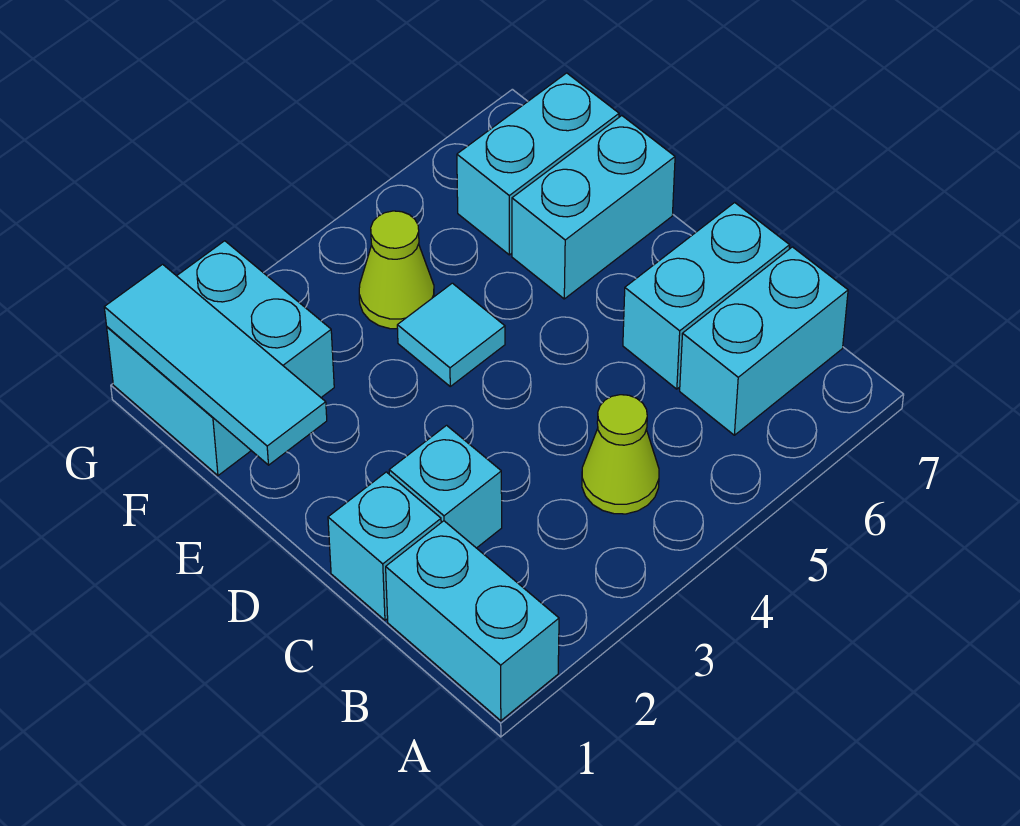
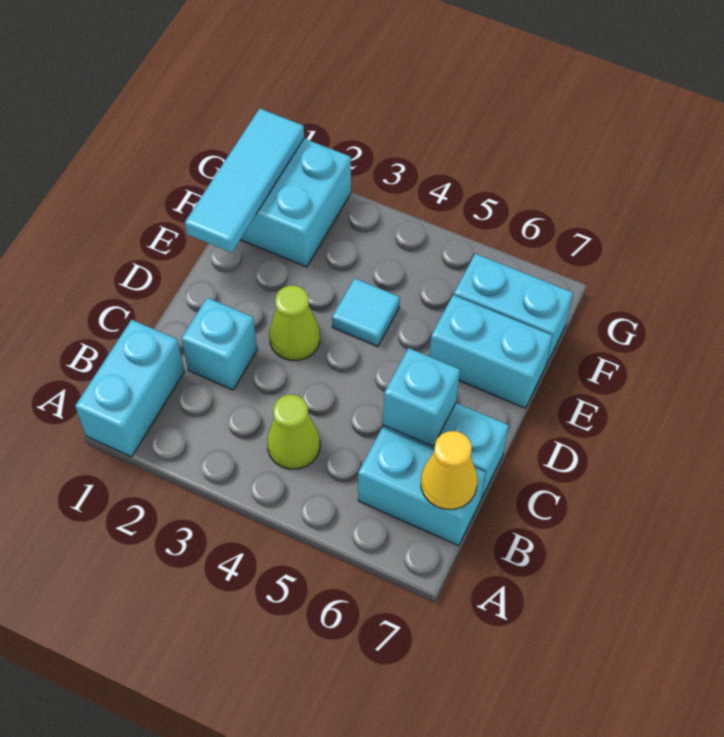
none -> yellow 1x1 cone [421,431,478,509]
cyan 1x1 brick [328,472,441,620] -> cyan 1x1 brick moved to [383,348,460,446]
lime 1x1 cone [359,211,434,329] -> lime 1x1 cone moved to [269,285,320,360]

